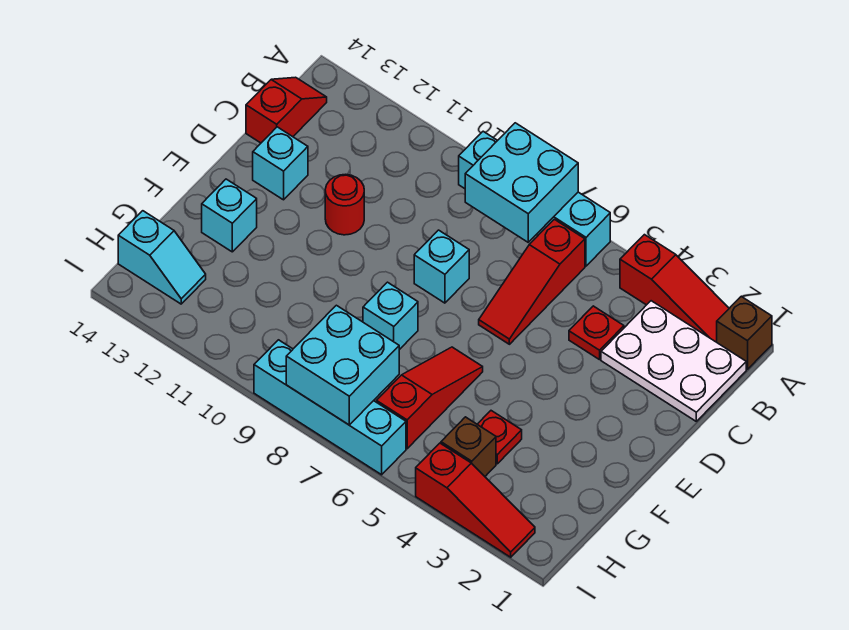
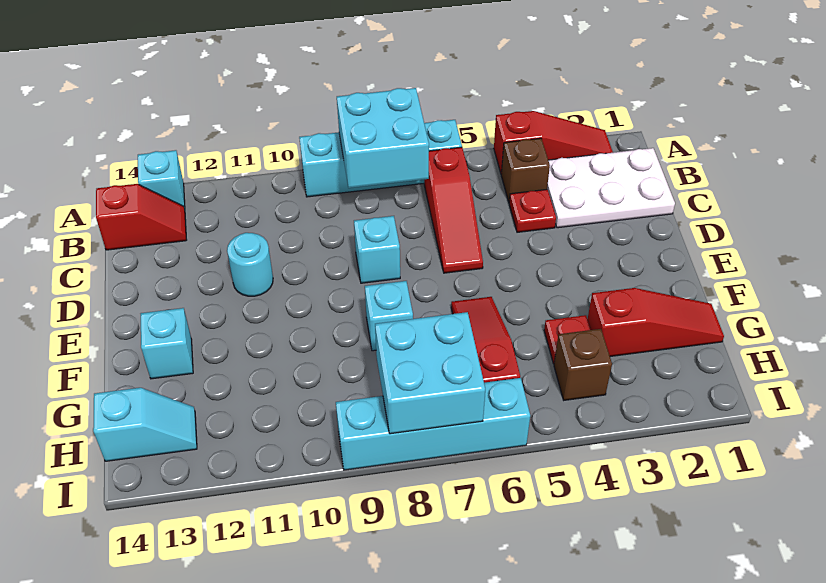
brown 1x1 brick [717,297,772,369] -> brown 1x1 brick moved to [501,138,550,202]
red 1x2 slope [246,77,327,143] -> red 1x2 slope turned to [96,184,186,250]
red 1x1 round brick [325,174,364,235] -> cyan 1x1 round brick [227,233,273,296]
cyan 1x1 brick [253,127,308,200] -> cyan 1x1 brick moved to [138,150,185,209]
red 1x3 slope [416,443,535,557] -> red 1x3 slope moved to [588,288,724,357]

